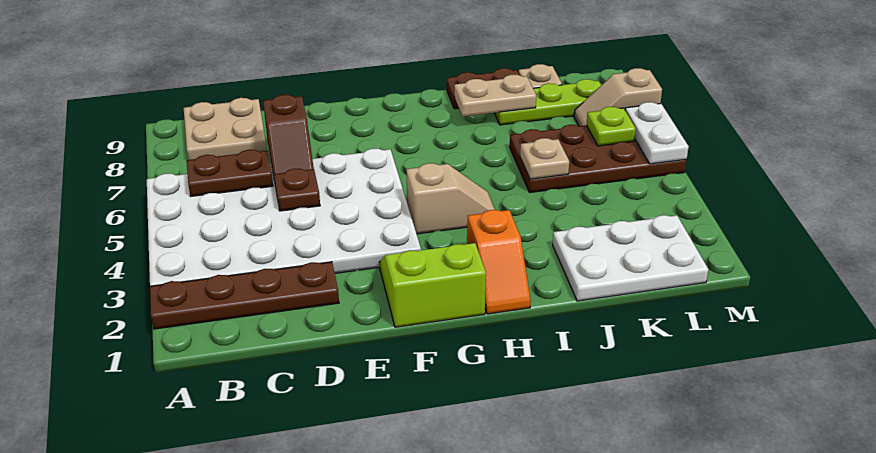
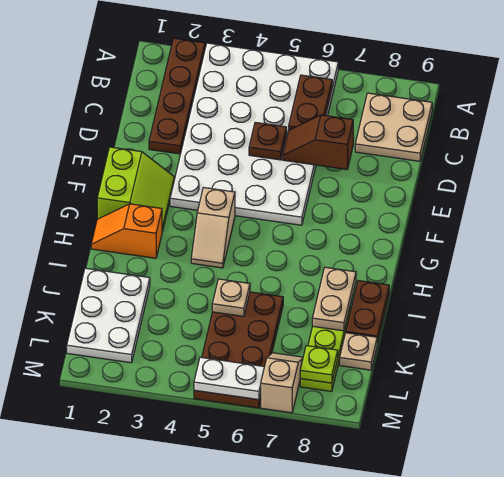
lime 1x1 plate [587,107,636,146] -> lime 1x1 plate moved to [300,346,338,383]

